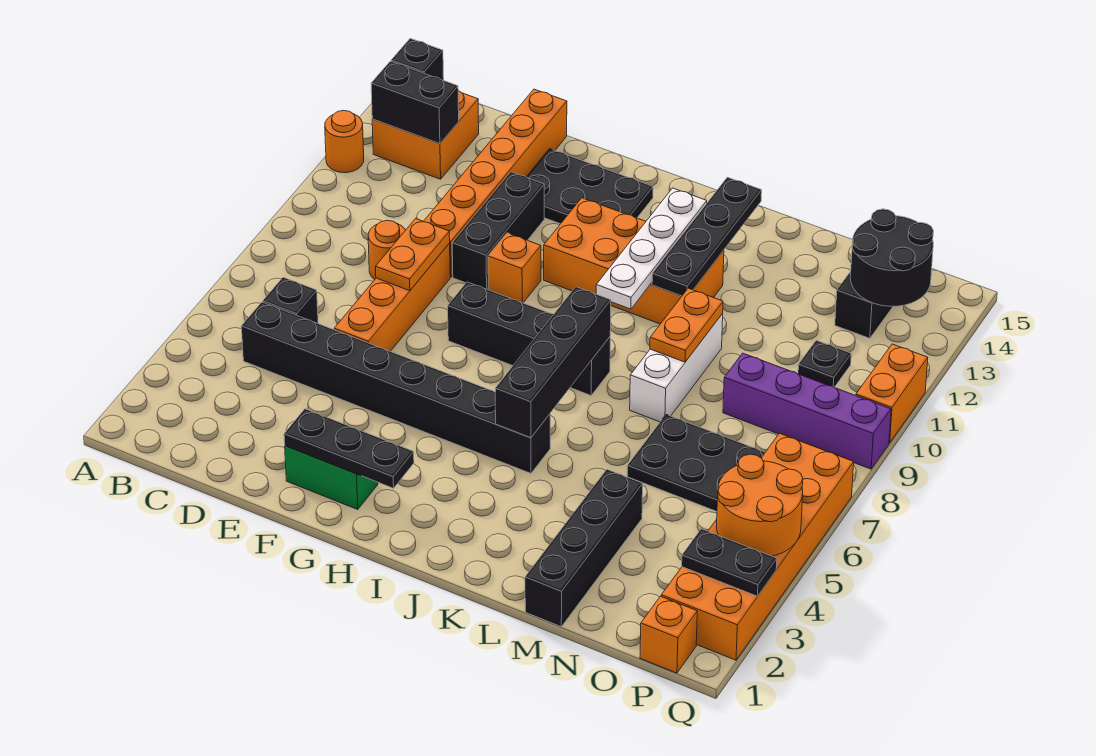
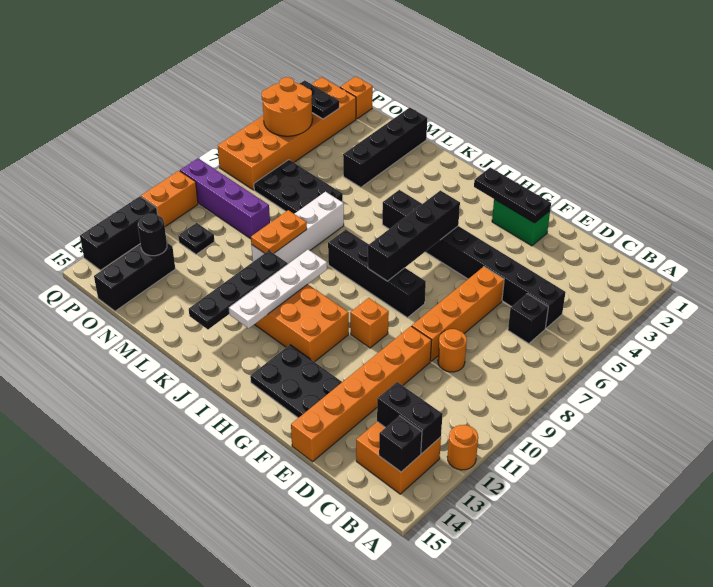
orange 1x2 plate [376,219,450,291] -> none
black 1x3 brick [452,172,544,290] -> black 1x3 brick moved to [80,196,158,270]
black 1x4 brick [495,287,611,438] -> black 1x4 brick moved to [368,190,460,281]
white 1x3 brick [630,314,723,422] -> white 1x4 brick [251,192,344,264]
black 2x2 round brick [850,209,933,306] -> black 1x1 round brick [138,213,167,256]

